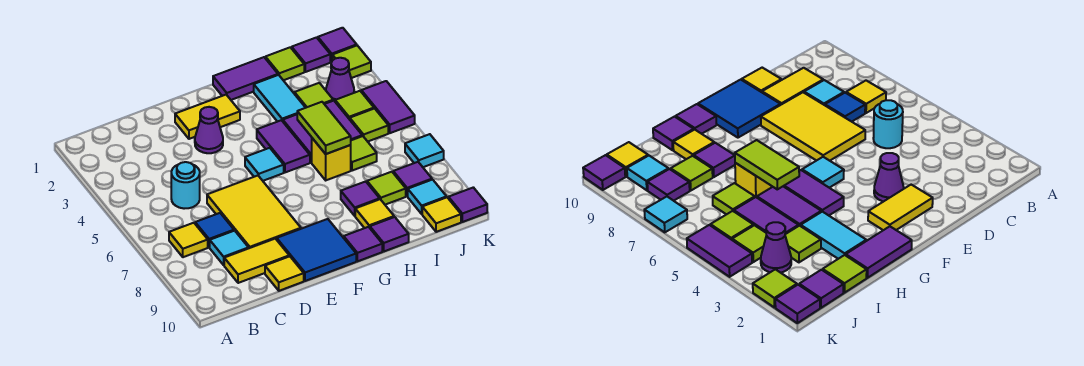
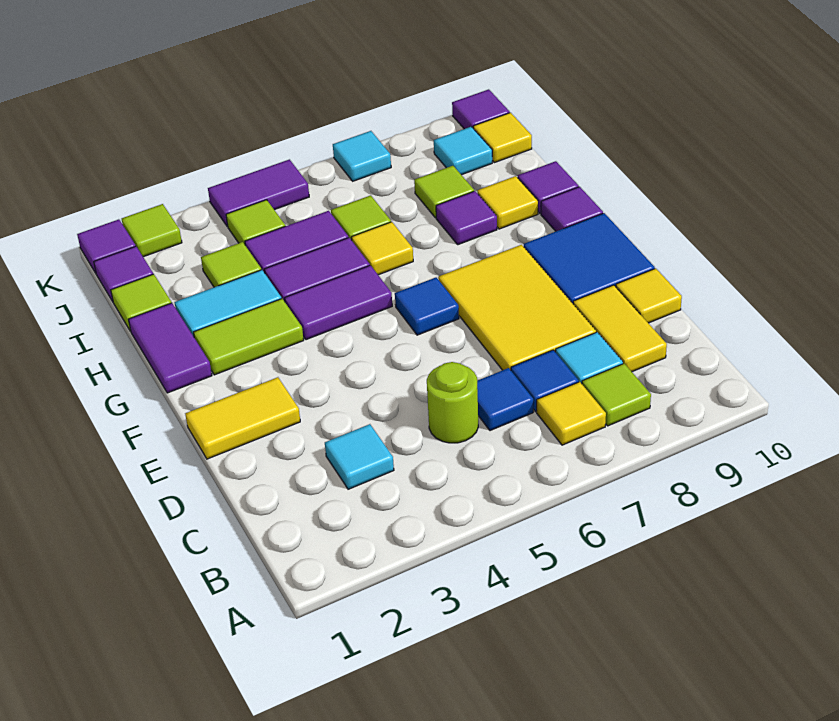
cyan 1x1 round brick [171,162,200,209] -> lime 1x1 round brick [427,362,478,443]
none -> blue 1x1 tile [477,368,533,431]
yellow 2x3 tile [207,176,301,248] -> yellow 2x3 tile turned to [438,245,596,370]
yellow 1x2 tile [175,95,240,139] -> yellow 1x2 tile turned to [185,377,300,459]
purple 1x1 cone [195,107,223,153] -> none
cyan 1x1 tile [245,148,284,181] -> cyan 1x1 tile moved to [325,424,394,489]
none -> blue 1x1 tile [395,278,459,335]
lime 1x2 tile [297,102,351,154] -> lime 1x2 tile moved to [193,299,304,375]
yellow 1x1 brick [312,138,351,180] -> yellow 1x1 tile [351,222,413,275]
purple 1x1 cone [326,58,354,101] -> none
lime 1x1 tile [350,109,388,142] -> lime 1x1 tile moved to [582,363,651,426]
purple 1x1 tile [393,162,432,196] -> none

